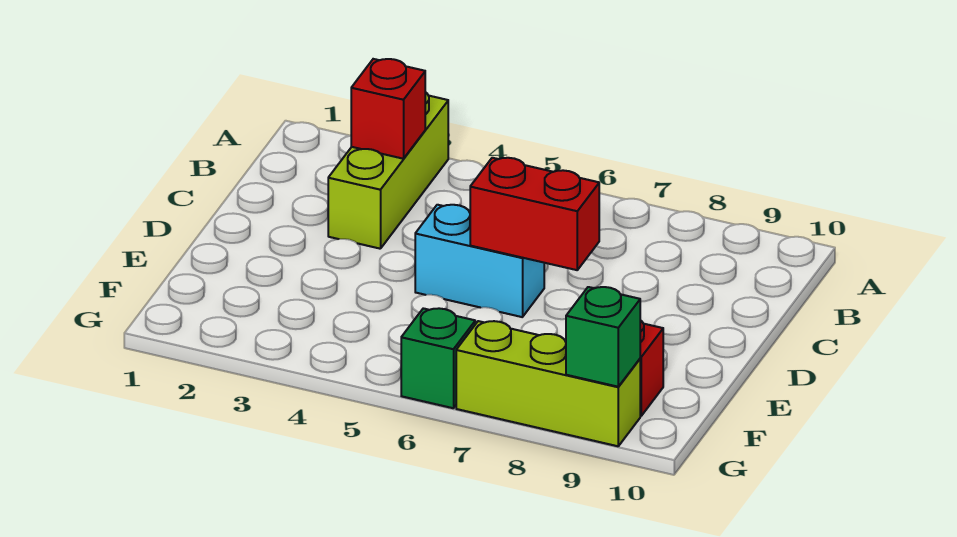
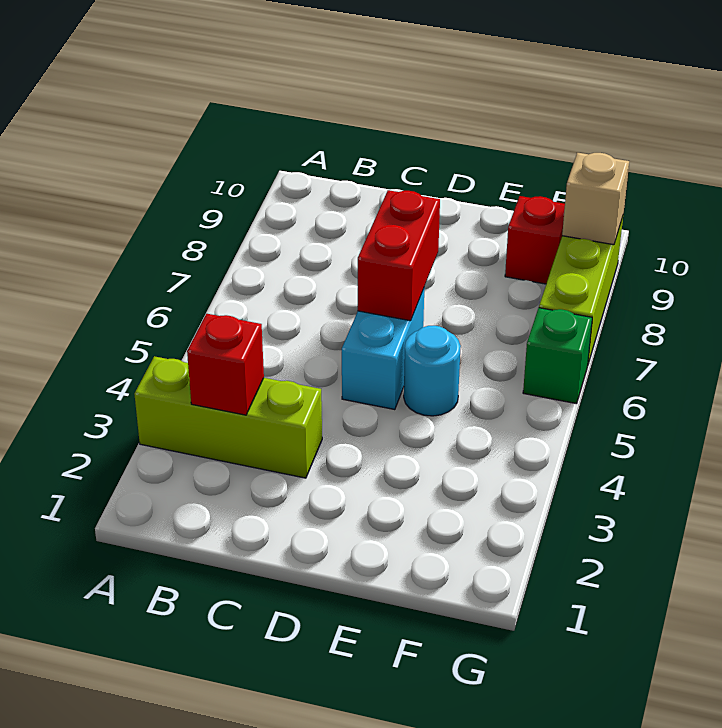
none -> cyan 1x1 round brick [404,326,461,416]
green 1x1 brick [566,287,640,387] -> tan 1x1 brick [562,153,629,245]

